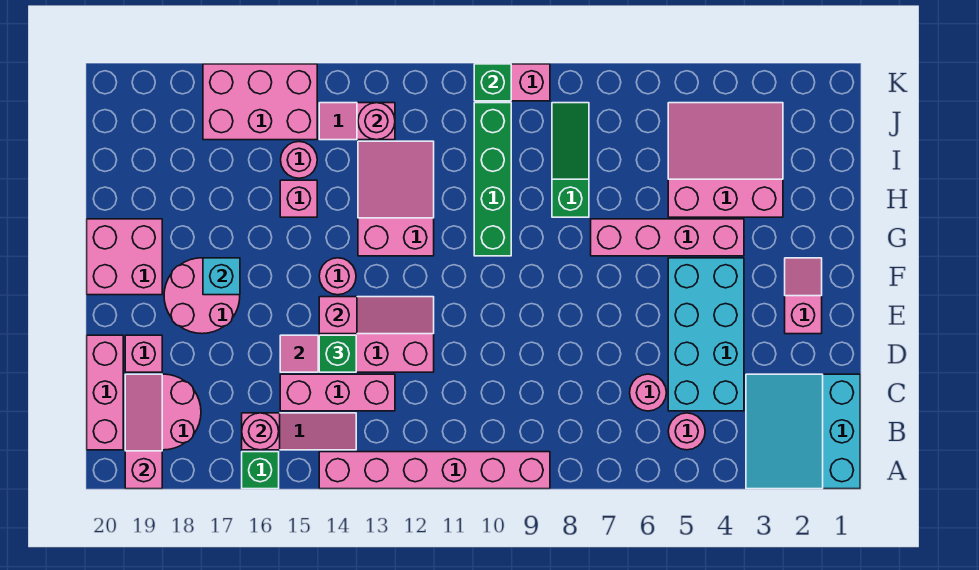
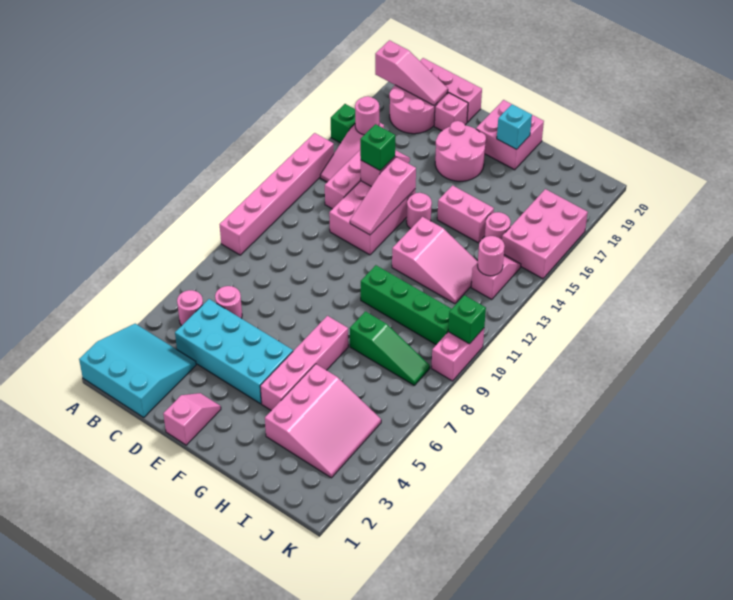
pink 1x2 slope [785,258,822,334] -> pink 1x2 slope turned to [163,393,221,445]
cyan 1x1 brick [203,258,240,295] -> cyan 1x1 brick moved to [497,104,532,149]
pink 1x1 brick [280,180,317,217] -> pink 1x2 brick [437,185,494,243]

